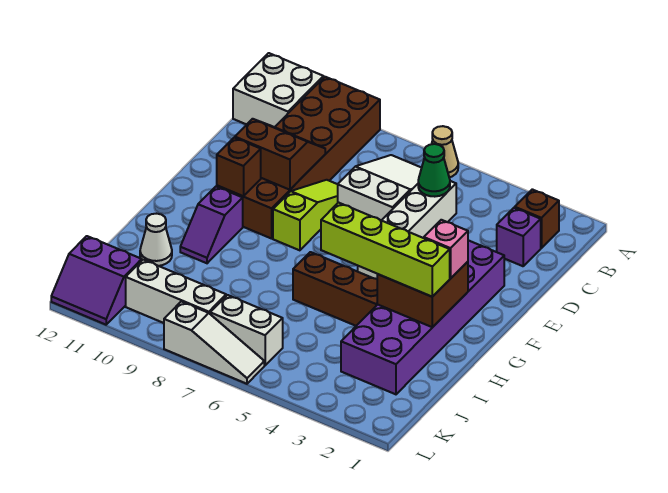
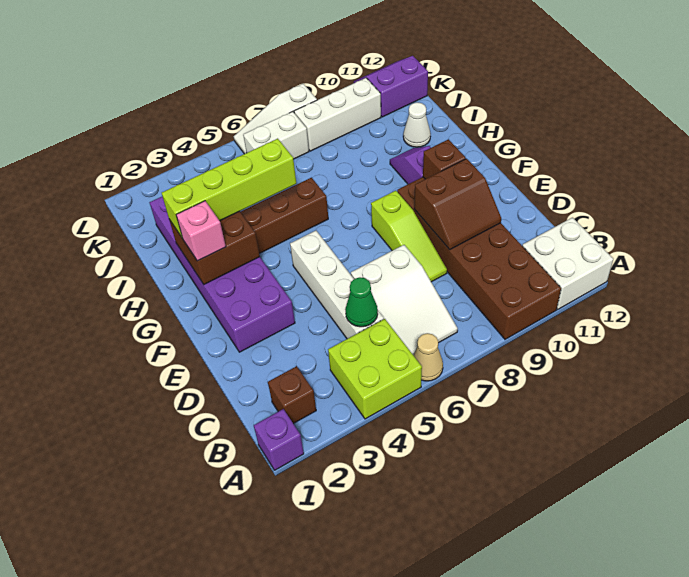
none -> lime 2x2 brick [328,319,422,419]
purple 1x1 brick [497,208,541,266] -> purple 1x1 brick moved to [254,409,304,470]

